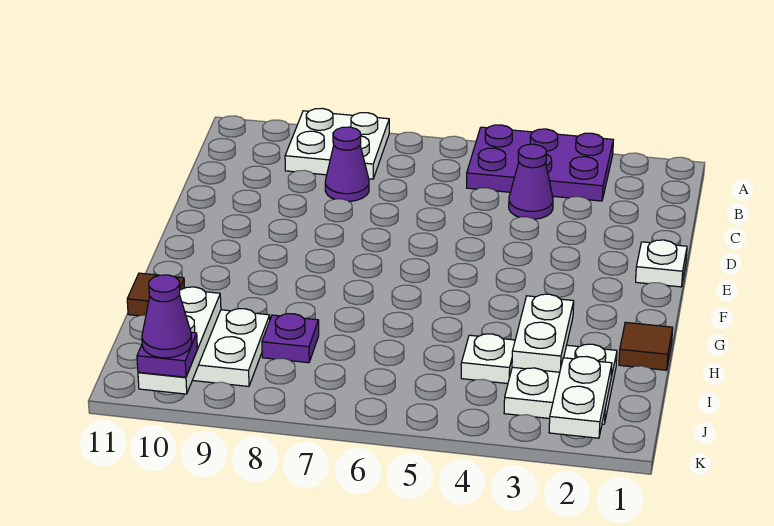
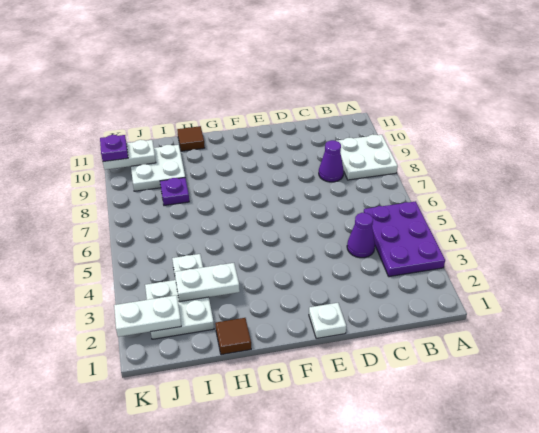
white 1x3 plate [138,287,221,394] -> white 1x2 plate [103,140,156,170]
purple 1x1 cone [142,275,192,358] -> none

